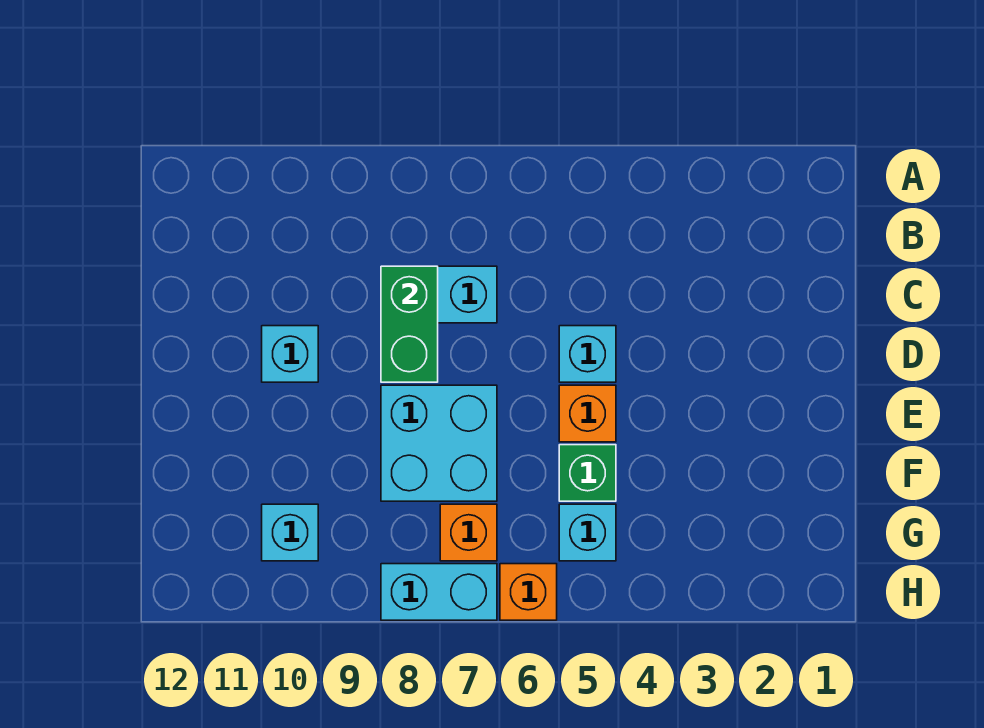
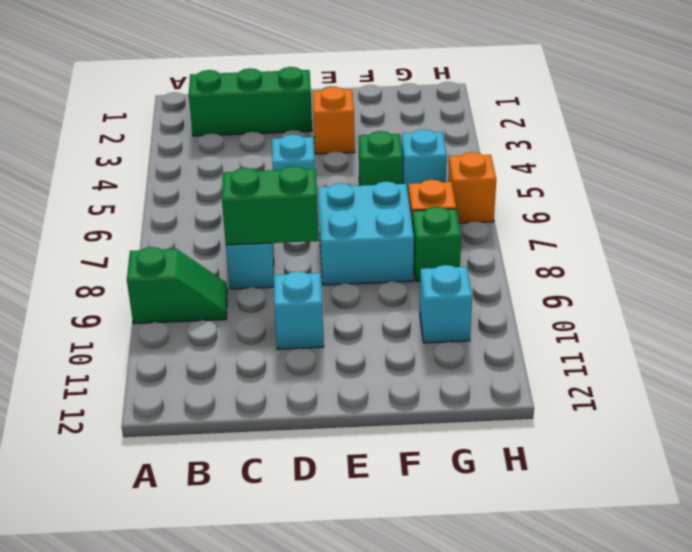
none -> green 1x2 slope [127,247,227,324]
none -> green 1x3 brick [189,67,312,136]
orange 1x1 brick [559,385,616,442] -> orange 1x1 brick moved to [313,87,355,154]
none -> green 1x1 brick [412,207,461,281]
cyan 1x2 brick [381,564,497,620] -> none

